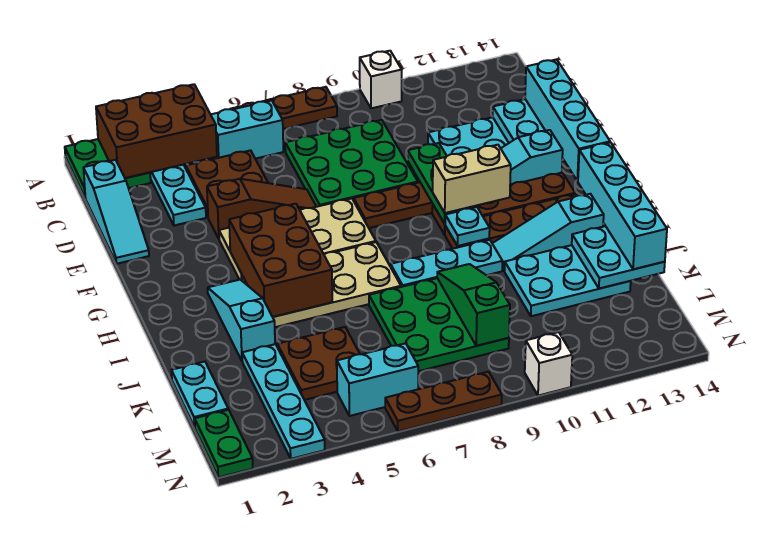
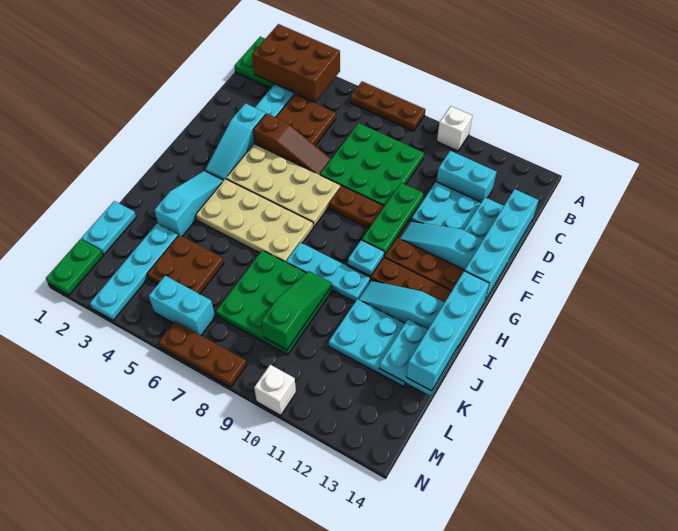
cyan 1x2 brick [211,100,283,159] -> cyan 1x2 brick moved to [437,151,496,202]
cyan 1x3 slope [83,160,149,264] -> cyan 1x3 slope moved to [205,103,266,180]
brown 2x3 brick [229,204,332,317] -> none
tan 1x2 brick [433,145,511,213] -> none

